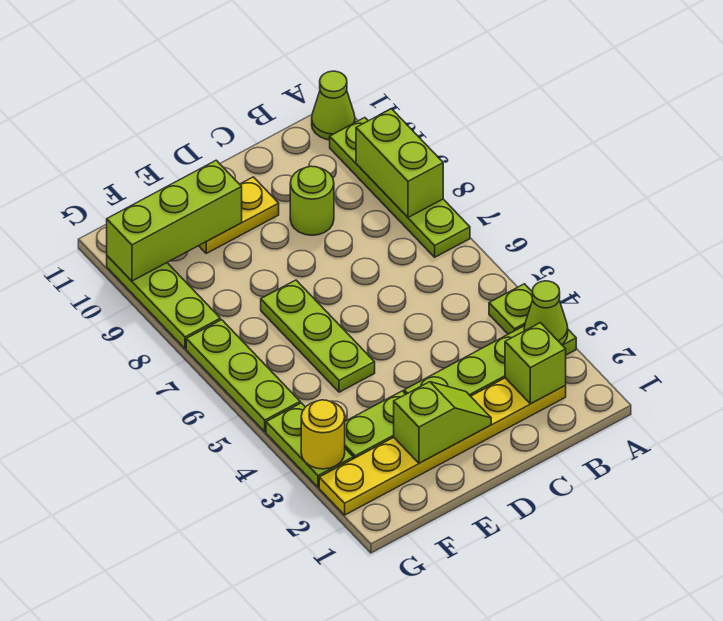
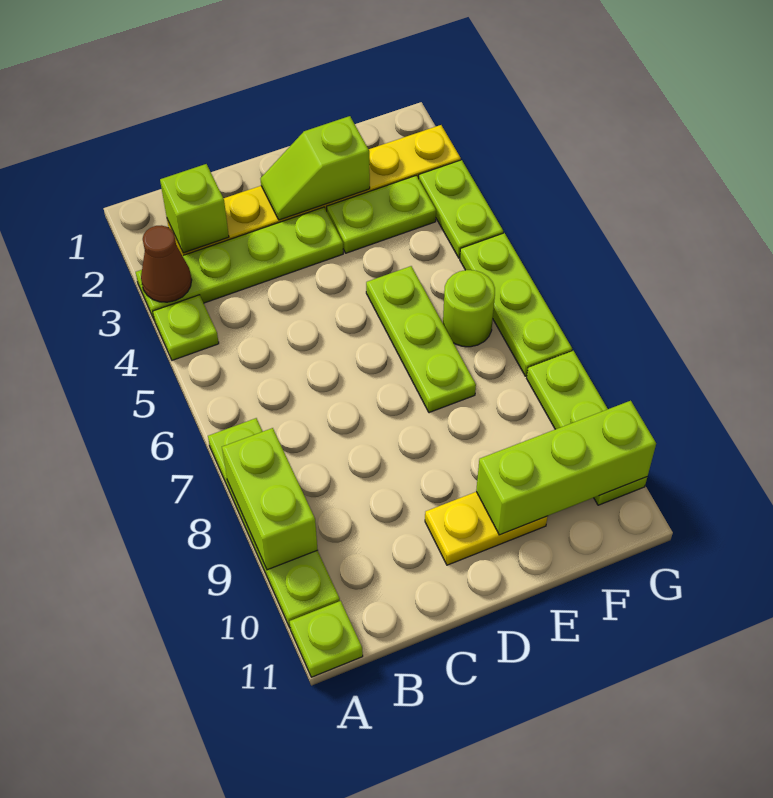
lime 1x1 cone [524,281,568,345] -> brown 1x1 cone [141,225,192,302]
lime 1x1 cone [312,71,355,140] -> lime 1x1 plate [290,601,363,677]
lime 1x1 round brick [290,166,334,235] -> lime 1x1 round brick moved to [443,270,495,347]
yellow 1x1 round brick [301,400,345,469] -> none

